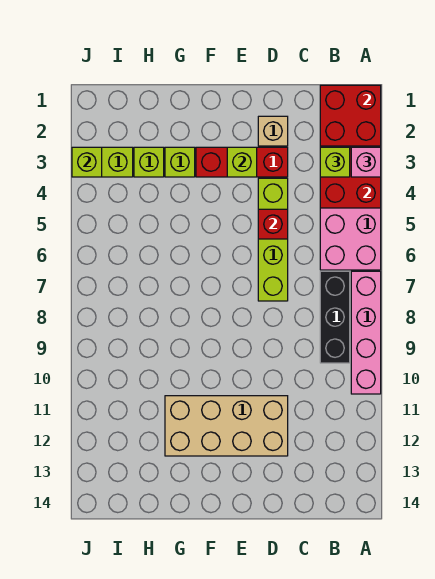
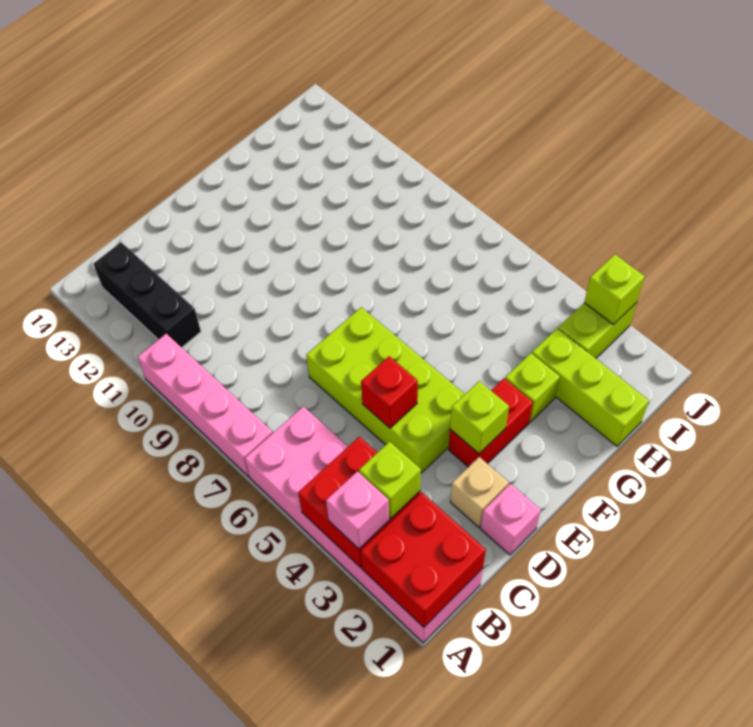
black 1x3 brick [320,271,350,363] -> black 1x3 brick moved to [93,242,201,348]
none -> pink 1x1 brick [481,484,541,555]
red 1x3 brick [196,147,288,177] -> red 1x2 brick [449,379,533,467]
lime 1x4 brick [258,178,288,301] -> lime 2x4 brick [306,307,465,473]
tan 2x4 brick [165,396,288,456] -> none
lime 1x1 brick [134,147,164,177] -> lime 1x3 brick [532,328,649,446]

